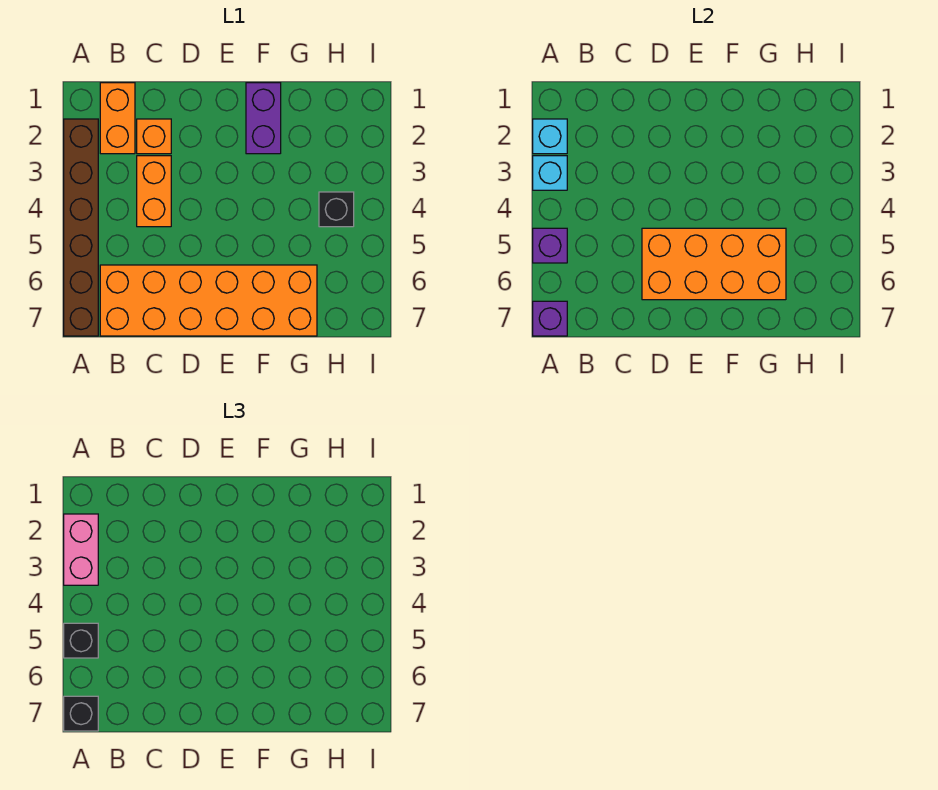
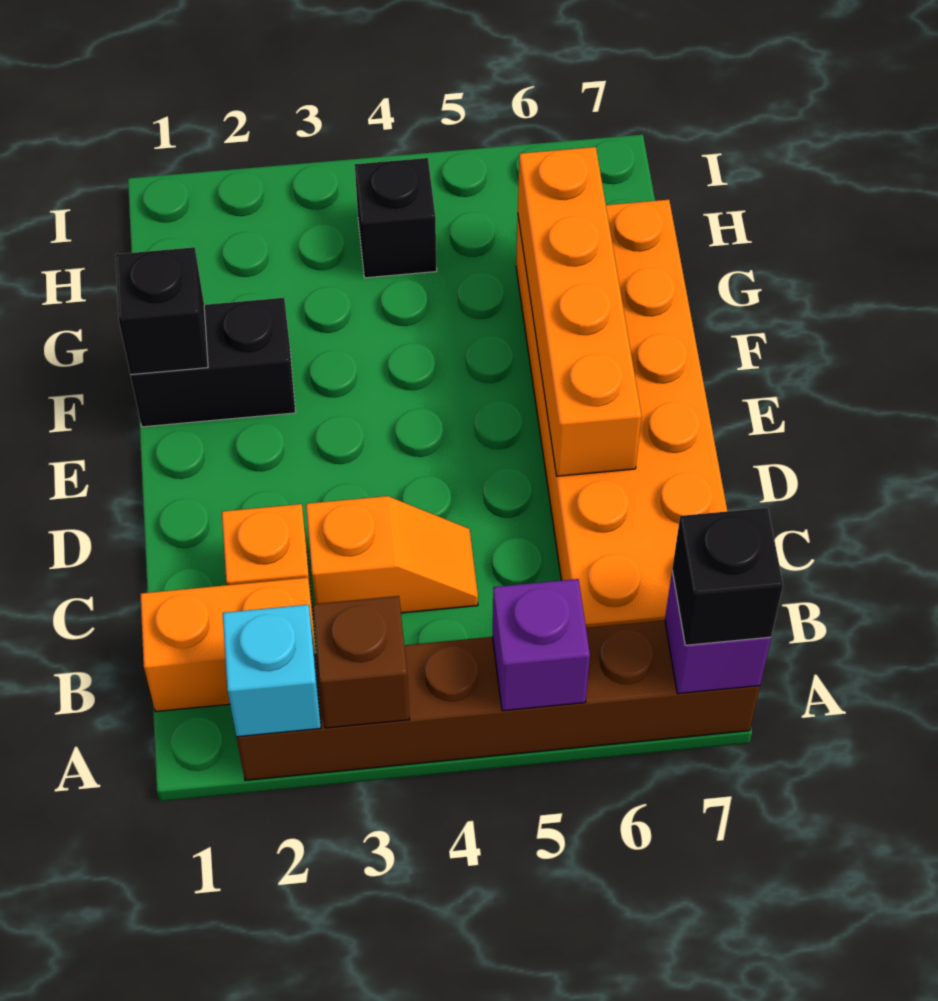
pink 1x2 brick [64,514,98,585] -> none
cyan 1x1 brick [533,156,567,190] -> brown 1x1 brick [313,596,410,728]
black 1x1 brick [64,623,98,658] -> black 1x1 brick moved to [116,247,208,375]
orange 1x2 brick [137,156,171,227] -> orange 1x2 slope [306,496,478,613]
orange 2x4 brick [642,228,786,300] -> orange 1x4 brick [518,147,642,476]
purple 1x2 brick [246,83,281,154] -> black 1x2 brick [131,298,296,427]

